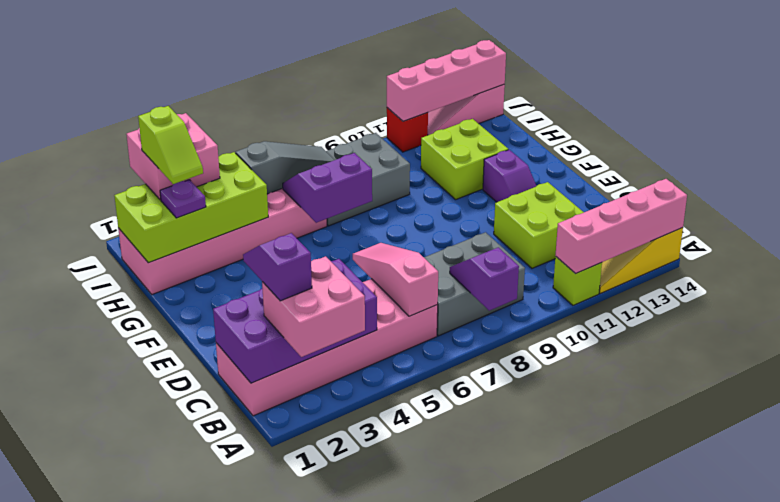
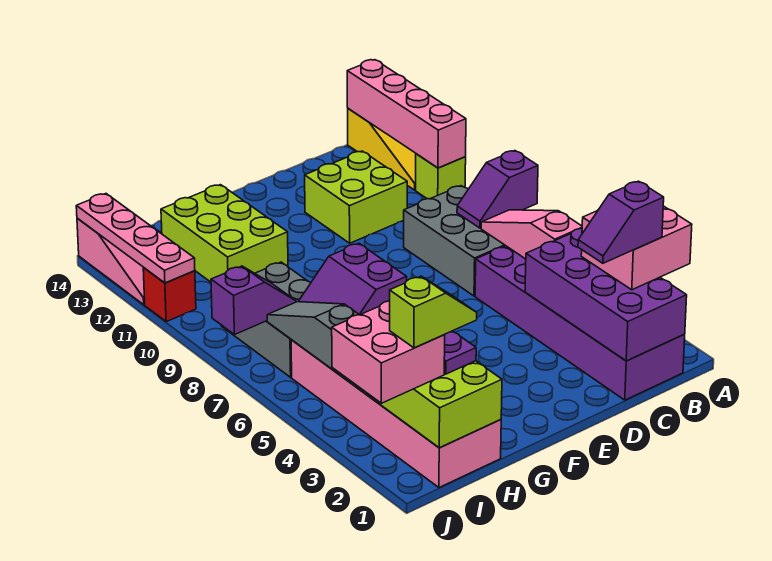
pink 2x6 brick [216,279,438,416] -> purple 2x6 brick [475,246,685,400]
pink 1x3 slope [353,243,438,316] -> pink 1x3 slope turned to [481,210,582,259]
purple 1x2 slope [483,150,536,202] -> purple 1x2 slope moved to [211,266,296,335]
lime 2x2 brick [421,119,508,199] -> lime 2x3 brick [161,185,288,282]
pink 1x4 brick [387,40,506,121] -> pink 1x4 plate [76,194,195,283]

